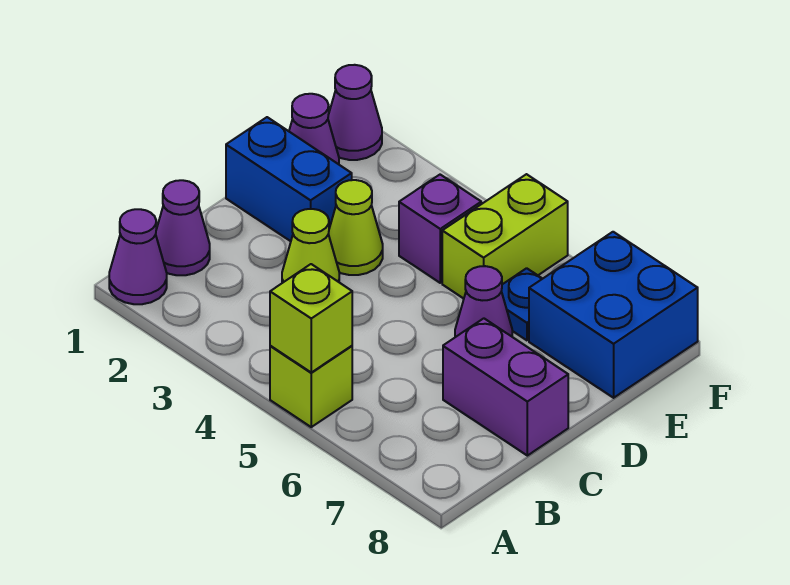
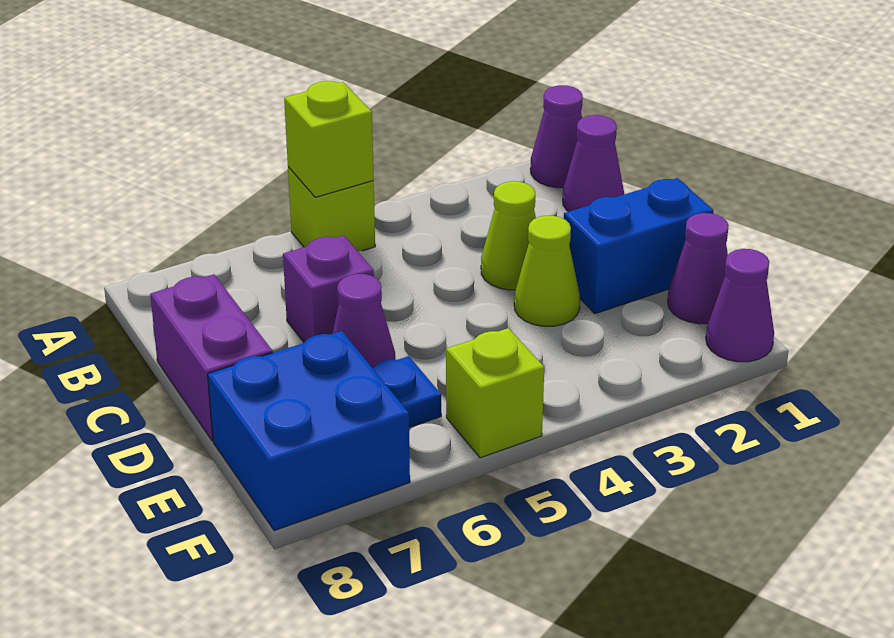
purple 1x2 brick [443,318,568,456] -> purple 1x2 brick turned to [150,274,273,441]
purple 1x1 brick [399,175,481,283] -> purple 1x1 brick moved to [283,235,374,342]
lime 1x2 brick [442,174,568,299] -> lime 1x1 brick [446,328,544,458]

